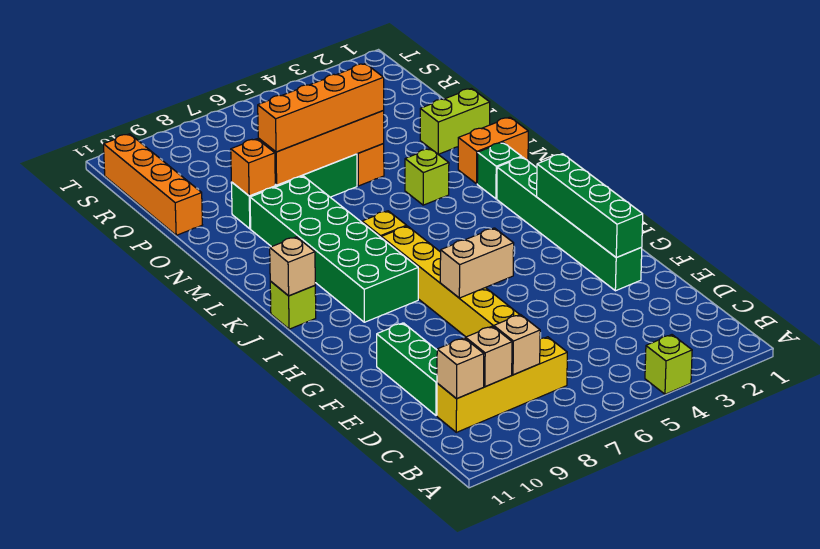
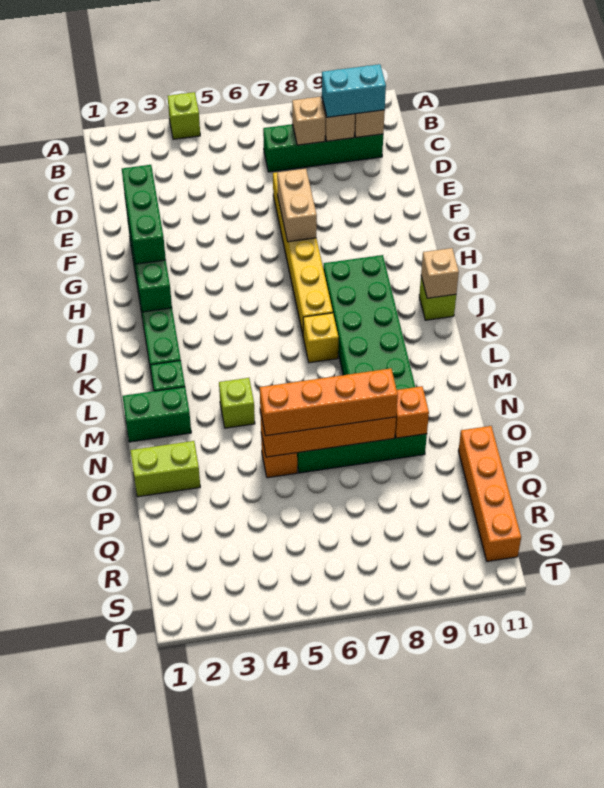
yellow 1x4 brick [437,337,567,432] -> green 1x4 brick [263,124,383,172]
none -> cyan 1x2 brick [322,64,386,117]
green 1x3 brick [377,323,437,416] -> green 1x3 brick moved to [122,165,166,264]
tan 1x2 brick [440,228,514,298] -> tan 1x2 brick turned to [277,169,317,242]
orange 1x2 brick [458,117,528,184] -> green 1x2 brick [123,387,191,442]

